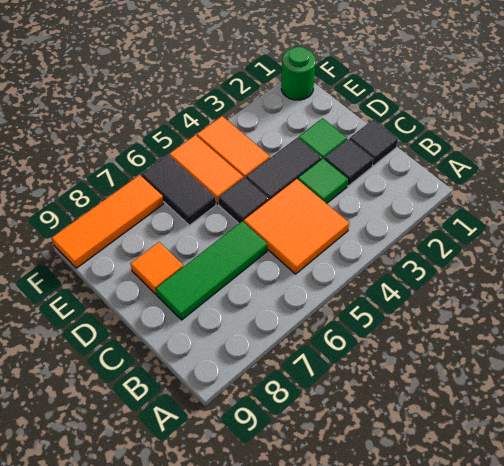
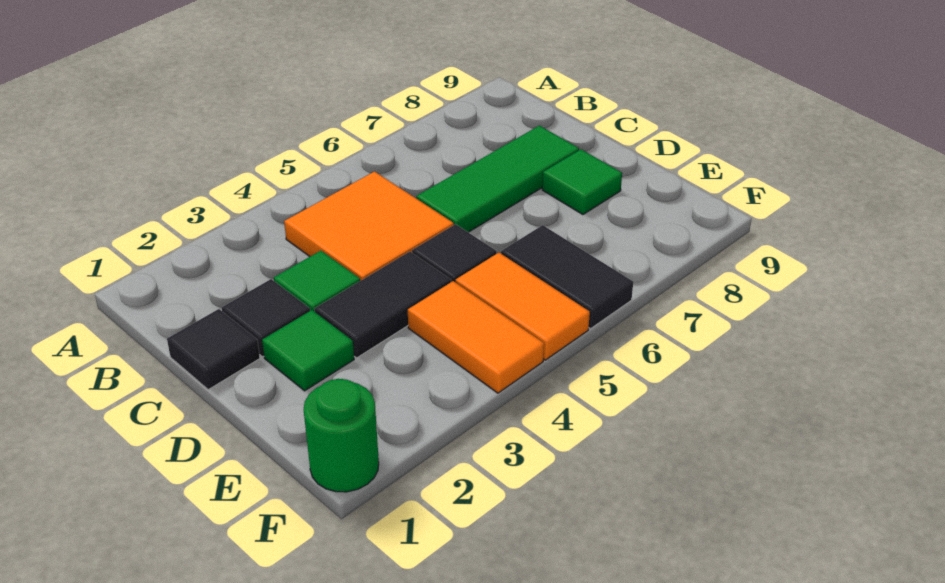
orange 1x1 tile [131,242,183,294] -> green 1x1 tile [542,149,622,214]
orange 1x3 tile [52,175,164,268] -> none

